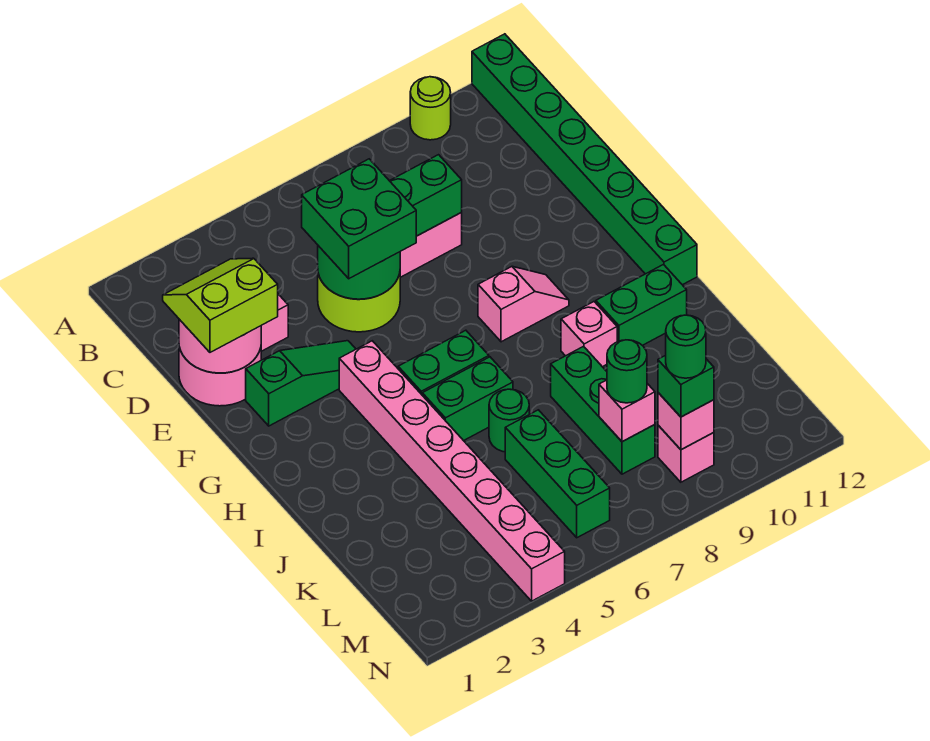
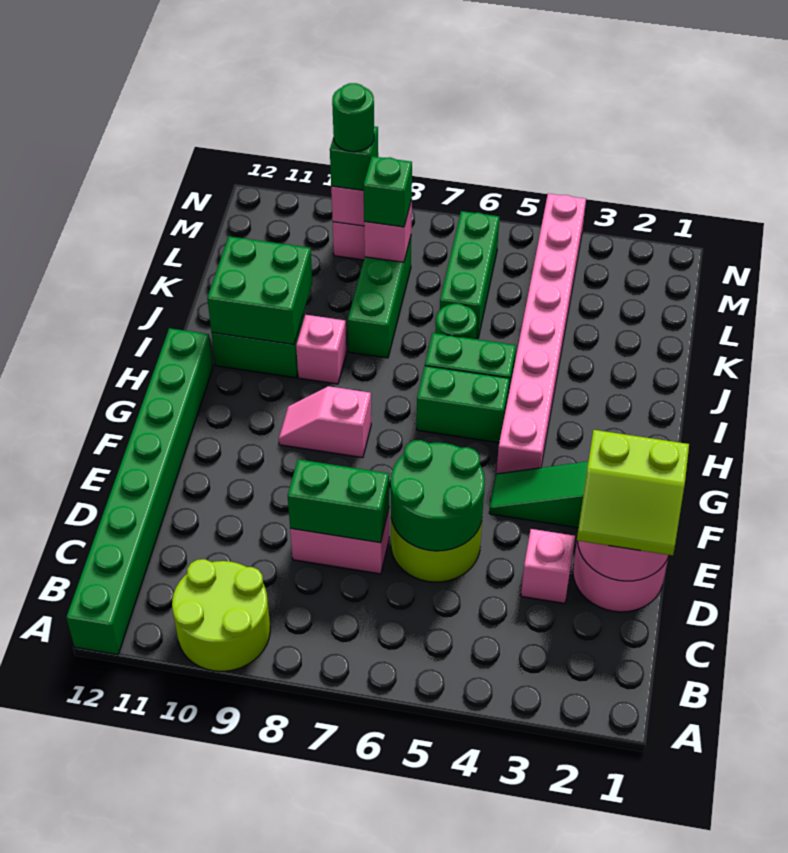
lime 1x1 round brick [410,77,451,140] -> lime 2x2 round brick [172,559,270,671]
green 2x2 brick [302,159,416,279] -> green 2x2 brick moved to [207,236,312,345]
green 1x1 round brick [607,340,647,403] -> green 1x1 brick [363,156,412,227]

